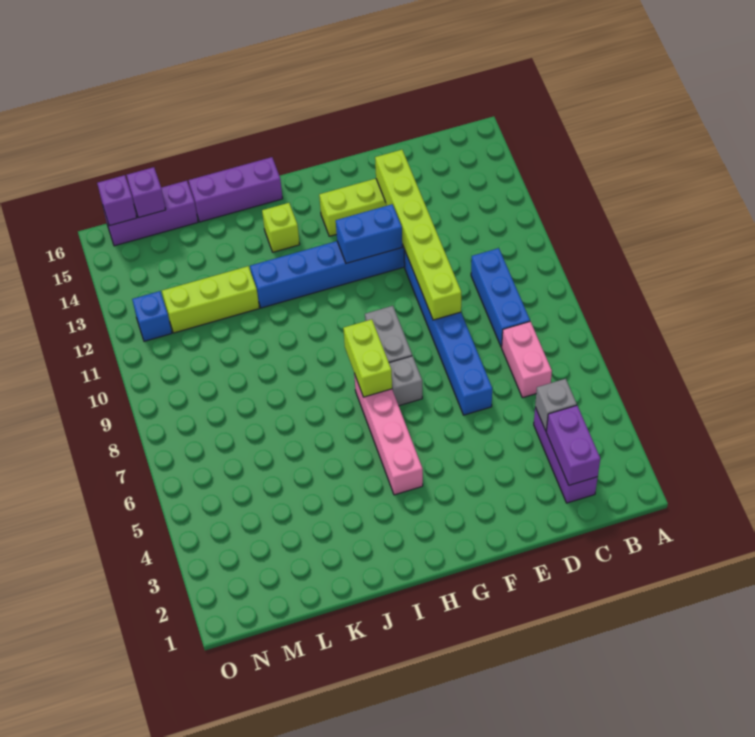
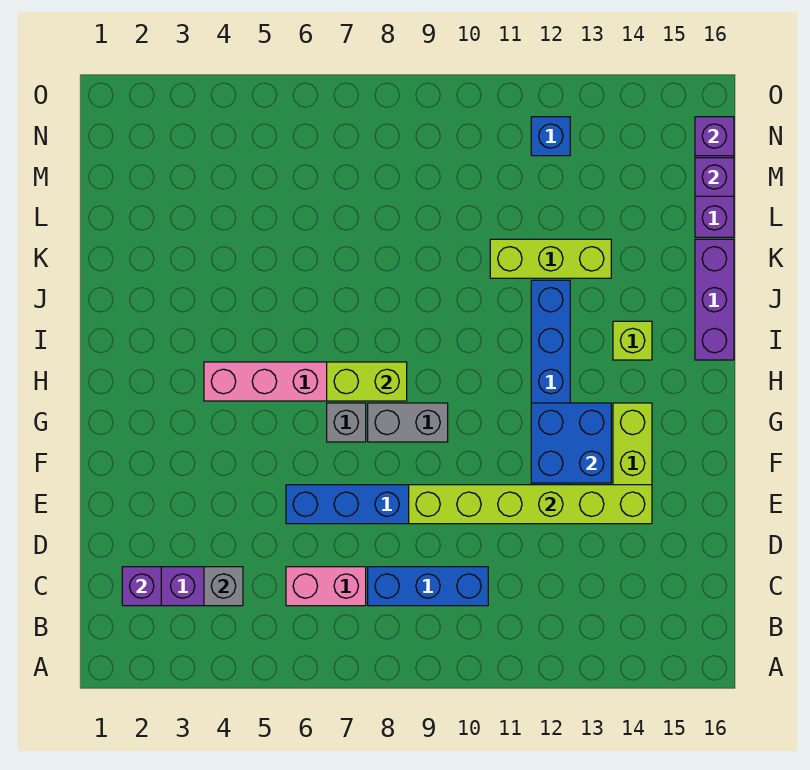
purple 1x2 brick [546,405,600,485] -> purple 1x1 brick [122,567,161,606]
blue 1x2 brick [336,204,402,263] -> blue 2x2 brick [531,403,611,483]
lime 1x3 brick [162,266,259,333] -> lime 1x3 brick turned to [490,239,611,278]

